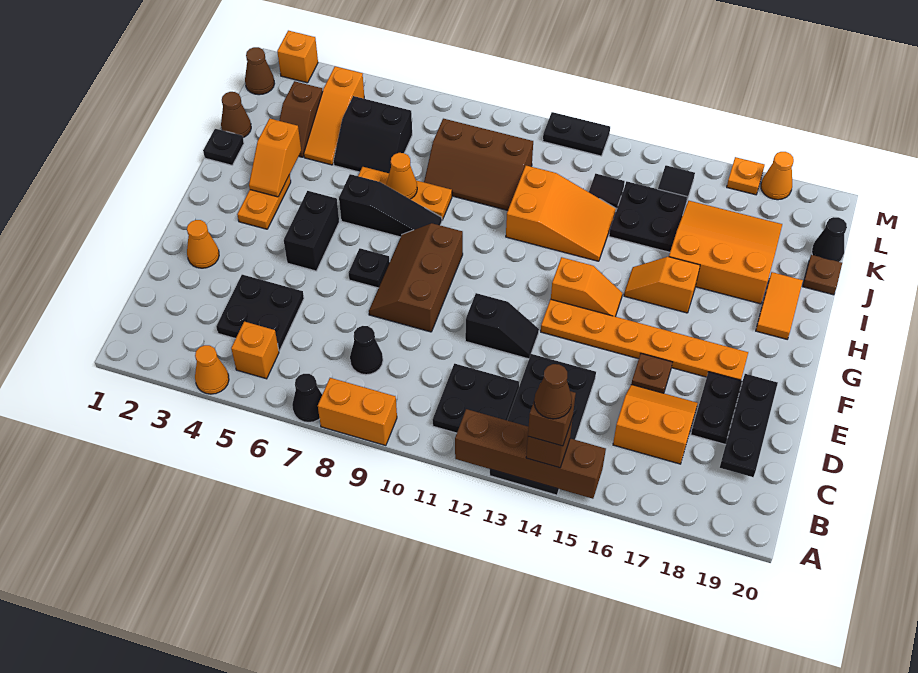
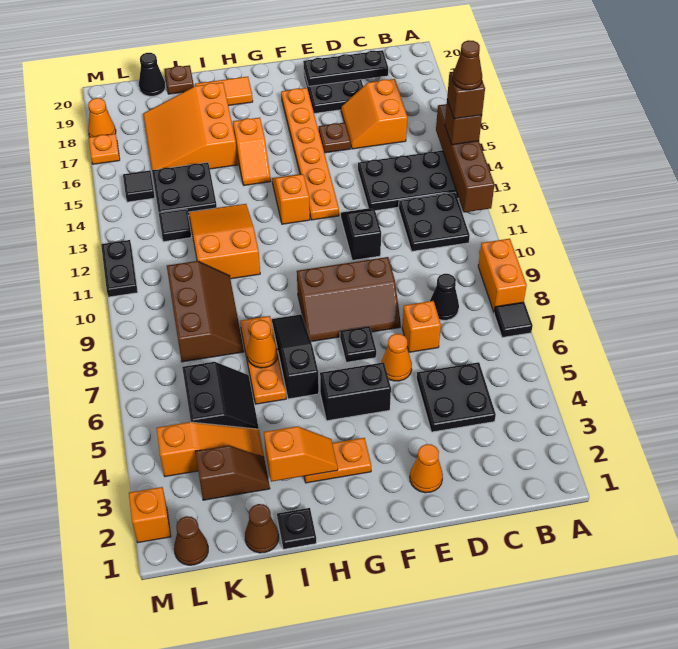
orange 1x1 cone [195,345,229,394] -> orange 1x1 cone moved to [381,334,412,381]
black 1x1 cone [292,374,322,423] -> black 1x1 tile [494,302,533,338]
orange 1x1 brick [231,322,279,379] -> orange 1x1 brick moved to [402,301,441,352]

